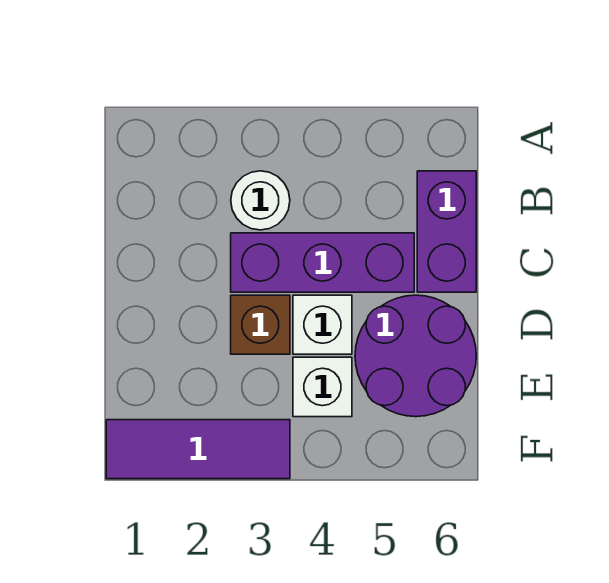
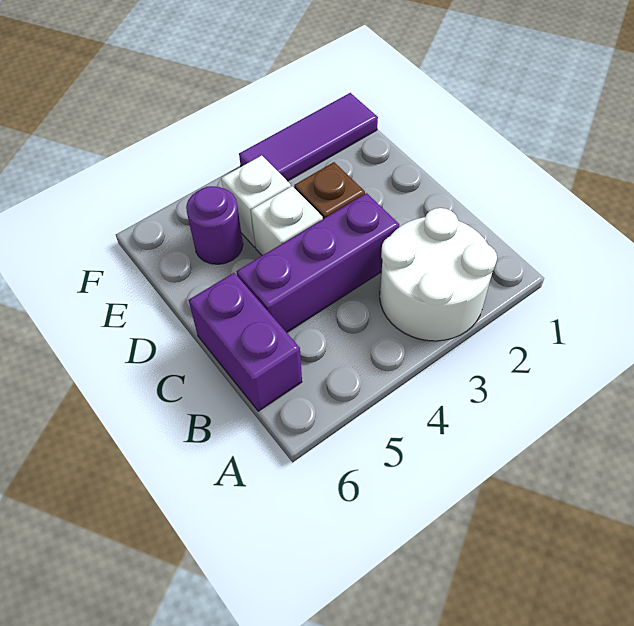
white 1x1 round brick [231,171,290,230] -> white 2x2 round brick [380,208,497,341]
purple 2x2 round brick [355,295,476,417] -> purple 1x1 round brick [186,186,243,264]

